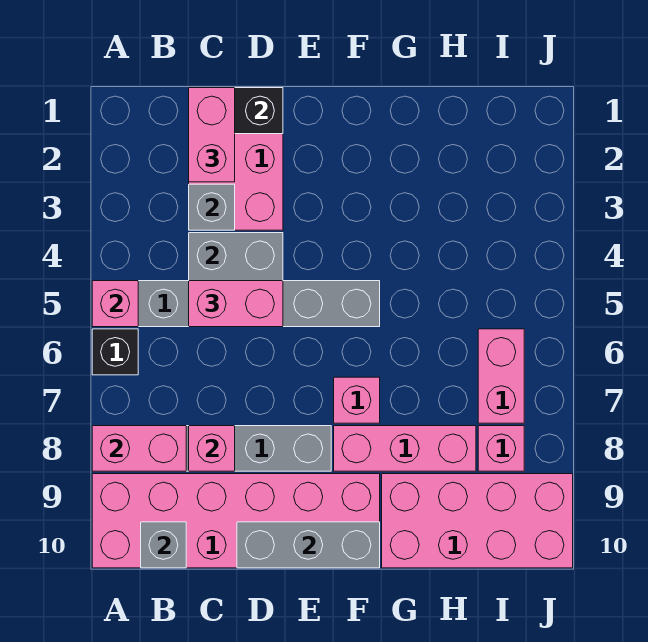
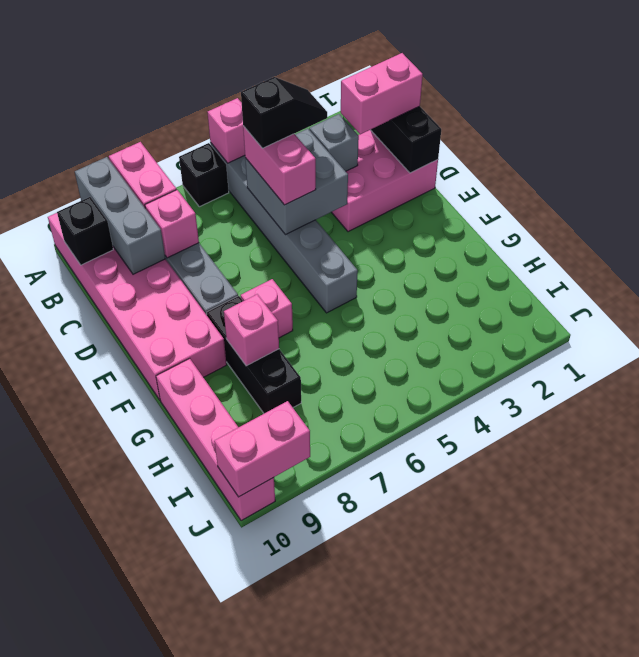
grey 1x1 brick [141,522,186,568] -> black 1x1 brick [57,197,113,265]
none -> black 1x2 slope [241,77,327,148]
grey 1x3 brick [237,522,380,568] -> grey 1x3 brick moved to [75,157,165,274]
pink 1x3 brick [334,426,476,471] -> black 1x3 brick [207,296,301,413]
pink 2x4 brick [382,474,573,568] -> pink 1x4 brick [156,359,275,521]
pink 1x2 brick [478,329,524,423] -> pink 1x2 brick moved to [214,401,310,497]
pink 1x1 brick [478,426,524,471] -> pink 1x1 brick moved to [224,294,279,366]

